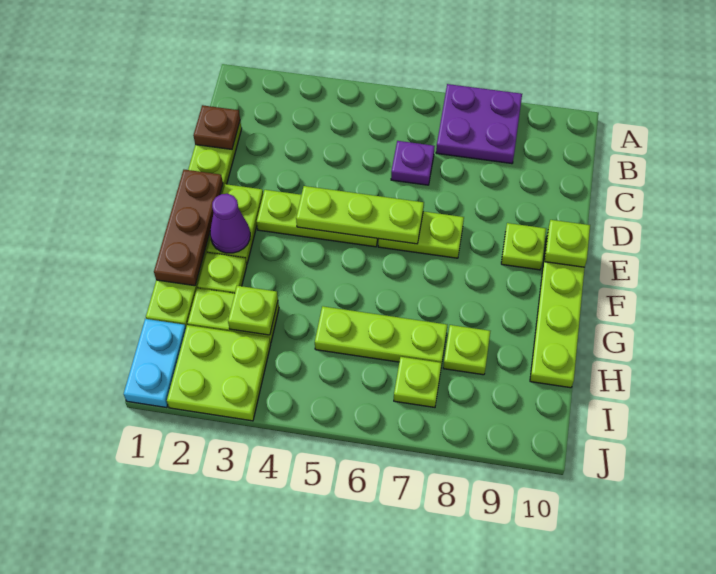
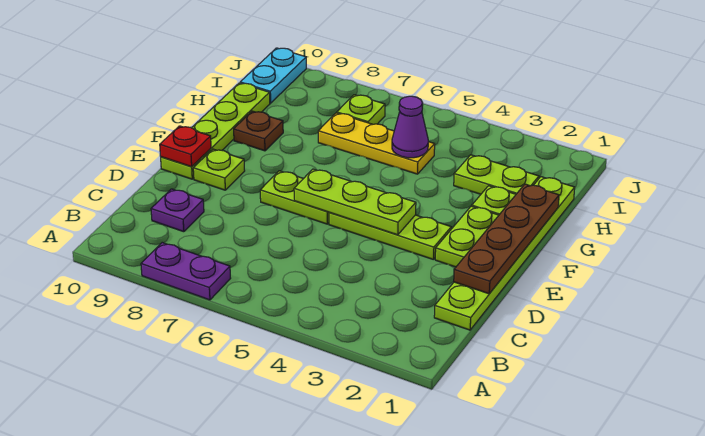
purple 2x2 plate [436,84,522,164] -> purple 1x2 plate [141,243,231,300]
brown 1x1 plate [193,105,240,149] -> brown 1x1 plate moved to [234,111,283,151]
purple 1x1 plate [391,141,435,185] -> purple 1x1 plate moved to [151,189,204,232]
brown 1x3 plate [154,170,223,286] -> brown 1x4 plate [454,184,559,294]
lime 1x1 plate [545,220,590,267] -> red 1x1 plate [160,126,211,167]
purple 1x1 cone [210,194,250,253] -> purple 1x1 cone moved to [392,96,428,158]
lime 1x1 plate [228,286,278,335] -> none
lime 1x3 plate [315,306,447,363] -> yellow 1x3 plate [318,113,435,174]
lime 1x1 plate [443,325,490,375] -> none
cyan 1x2 plate [124,319,186,408] -> cyan 1x2 plate moved to [240,48,306,103]
lime 2x2 plate [167,325,271,421] -> none

